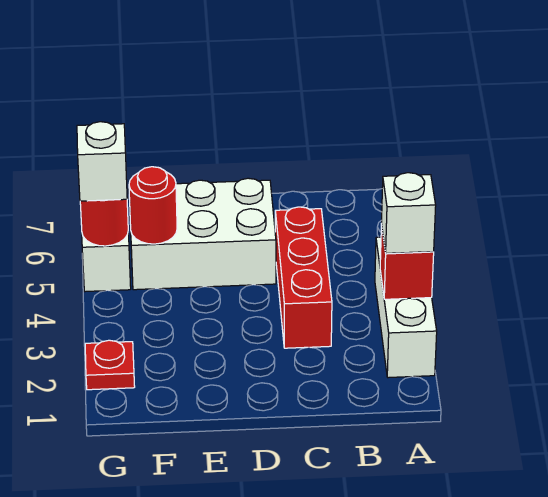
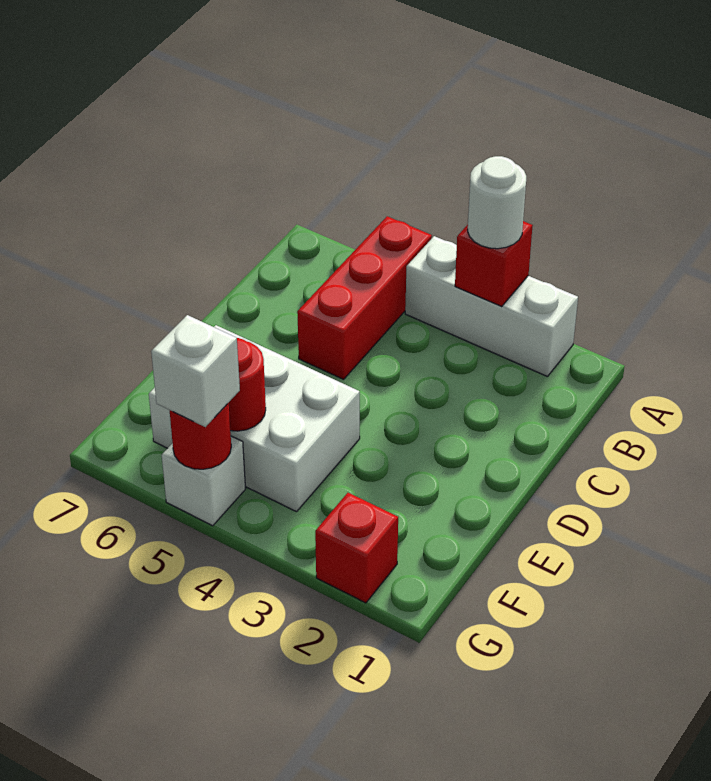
white 1x1 brick [382,173,436,253] -> white 1x1 round brick [468,156,526,249]
red 1x3 brick [275,207,332,348] -> red 1x3 brick turned to [297,216,432,379]
white 2x3 brick [129,178,276,290] -> white 2x3 brick turned to [149,325,360,512]
red 1x1 plate [85,340,135,390] -> red 1x1 brick [315,493,398,603]

